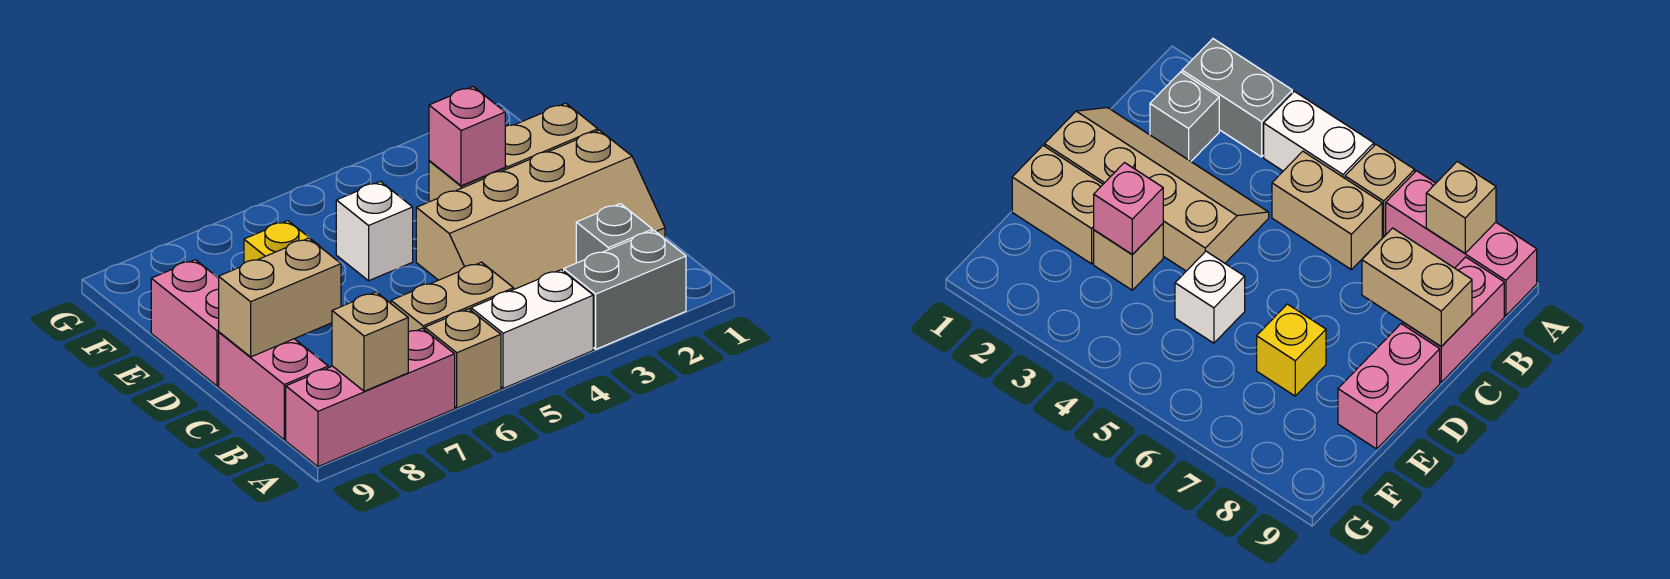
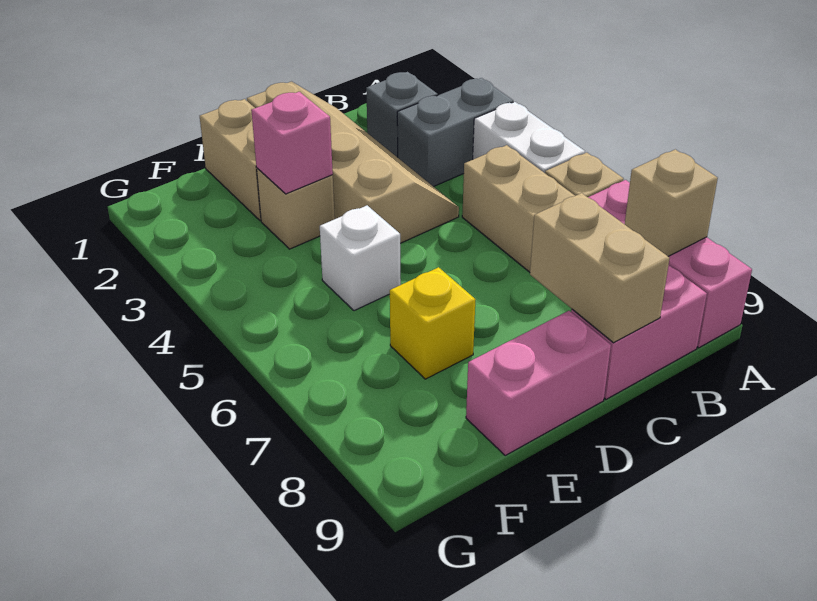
grey 1x2 brick [564,231,686,349] -> grey 1x2 brick turned to [397,78,513,187]

